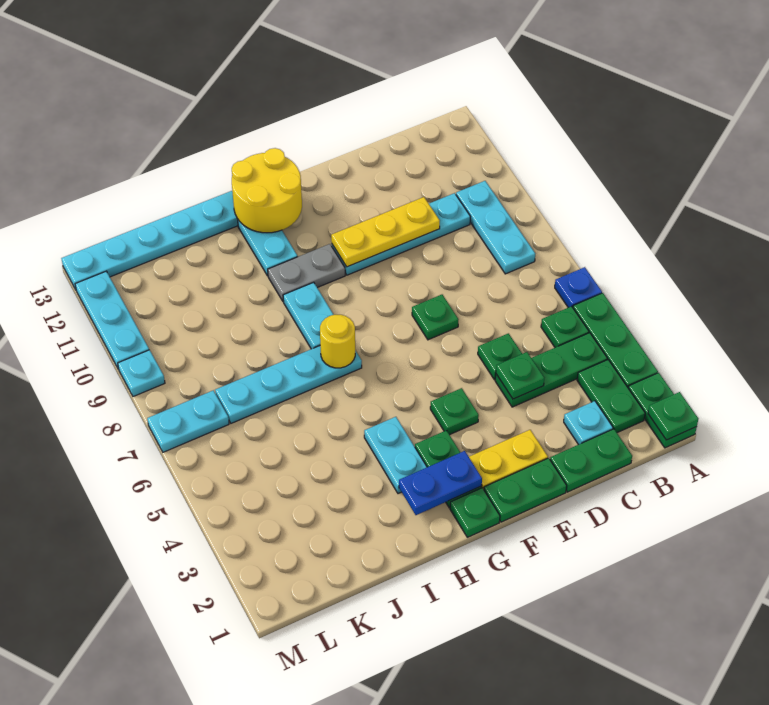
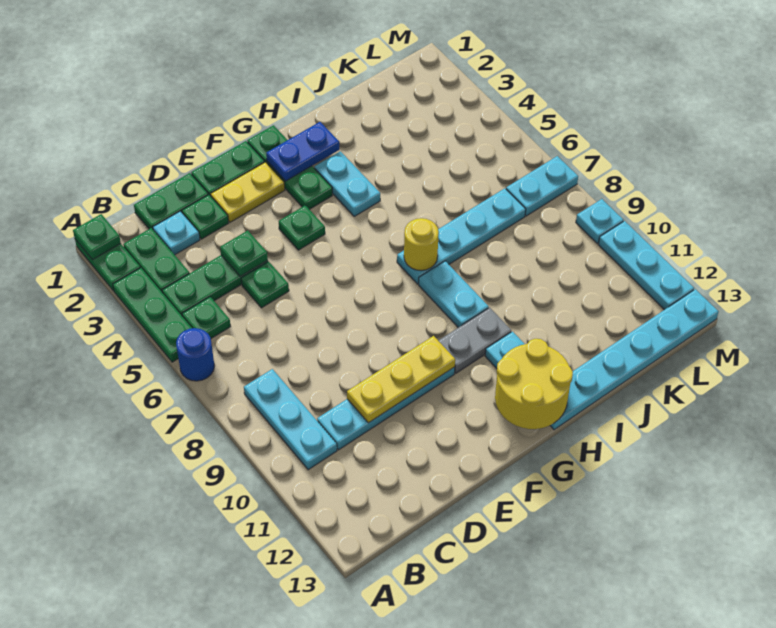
blue 1x1 plate [555,267,602,308] -> blue 1x1 round brick [176,328,214,381]
green 1x1 plate [412,295,459,340] -> green 1x1 plate moved to [182,195,229,239]

